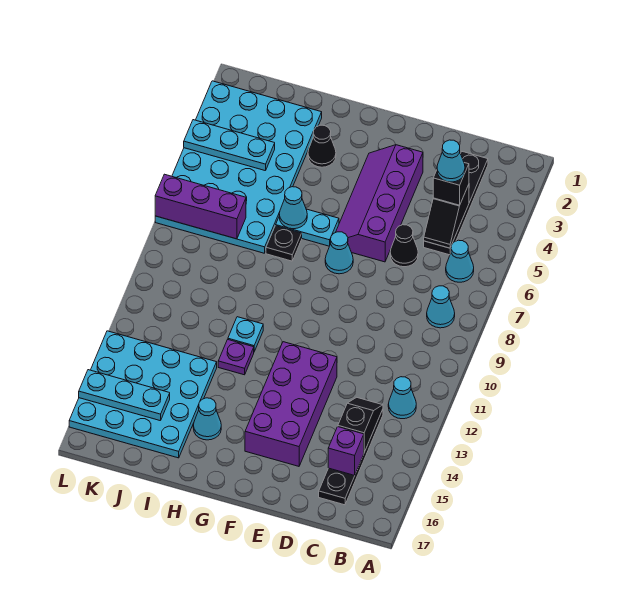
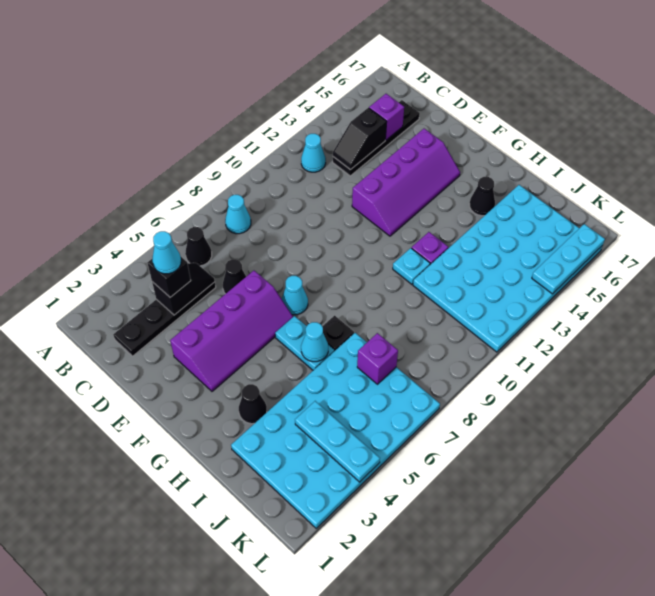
cyan 1x1 cone [446,240,474,282] -> black 1x1 cone [185,227,212,266]
purple 2x4 brick [245,342,337,466] -> purple 2x4 slope [352,129,460,236]
cyan 1x1 cone [193,398,221,440] -> black 1x1 cone [469,177,495,216]
cyan 4x4 plate [69,331,217,458] -> cyan 4x6 plate [413,185,603,352]
purple 1x3 brick [155,174,246,239] -> purple 1x1 brick [357,333,398,384]
cyan 1x3 plate [79,370,170,421] -> cyan 1x3 plate turned to [532,224,605,294]

